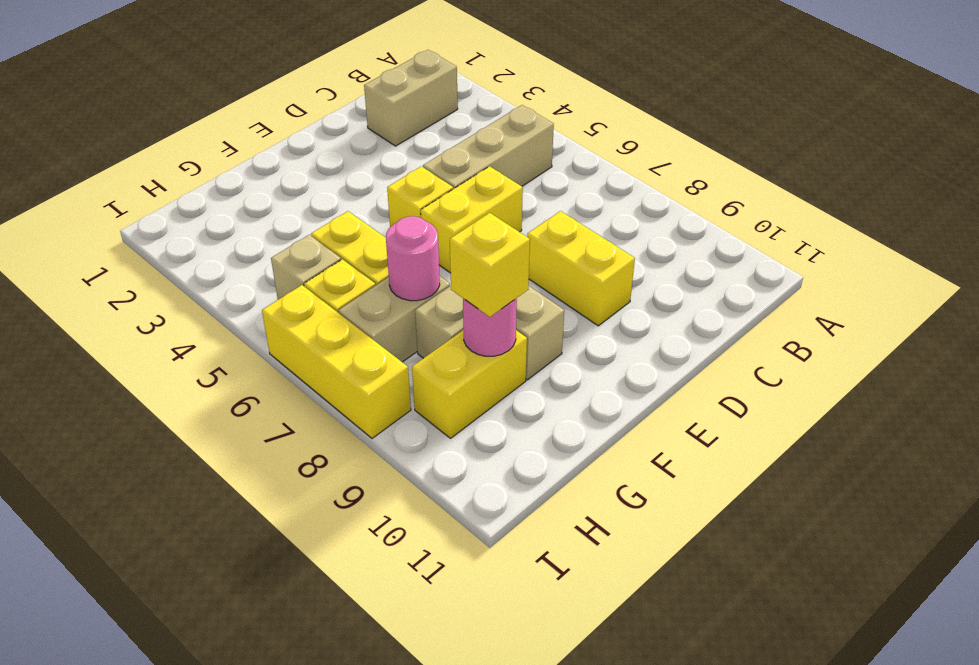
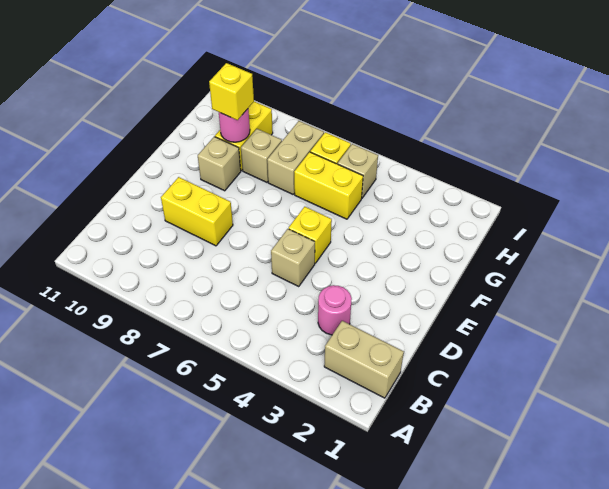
tan 1x2 brick [364,50,458,146] -> tan 1x2 brick turned to [324,321,404,398]
tan 1x3 brick [423,105,554,189] -> tan 1x1 brick [271,229,315,286]
yellow 1x2 brick [421,166,523,273] -> none
pink 1x1 round brick [386,216,440,301] -> pink 1x1 round brick moved to [318,285,352,335]
yellow 1x3 brick [262,285,411,438] -> none

